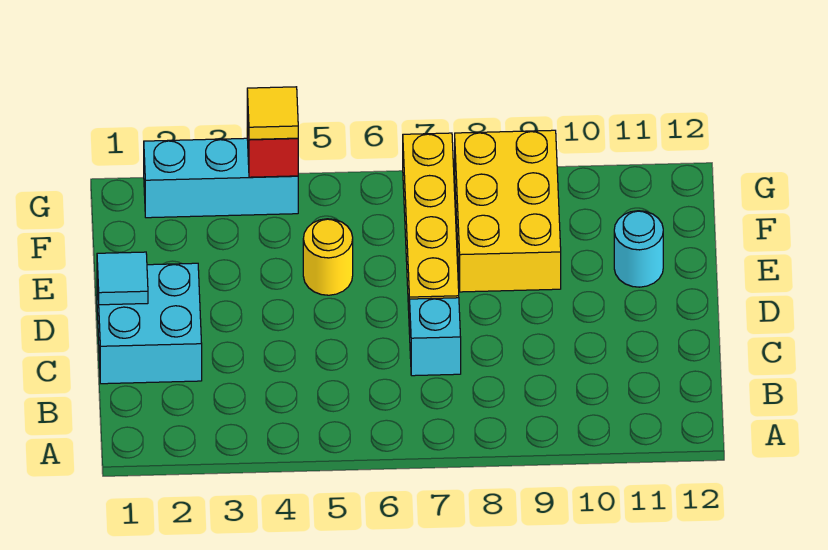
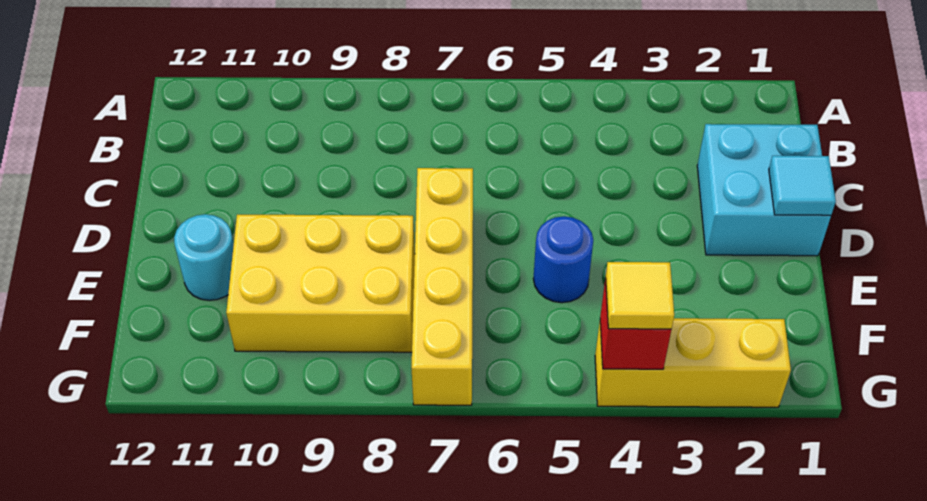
cyan 1x1 brick [410,298,461,376] -> none
yellow 1x1 round brick [303,219,353,295] -> blue 1x1 round brick [533,216,593,303]
yellow 2x3 brick [455,130,561,292] -> yellow 2x3 brick turned to [226,214,415,352]
cyan 1x3 brick [144,138,298,218] -> yellow 1x3 brick [595,318,791,407]

